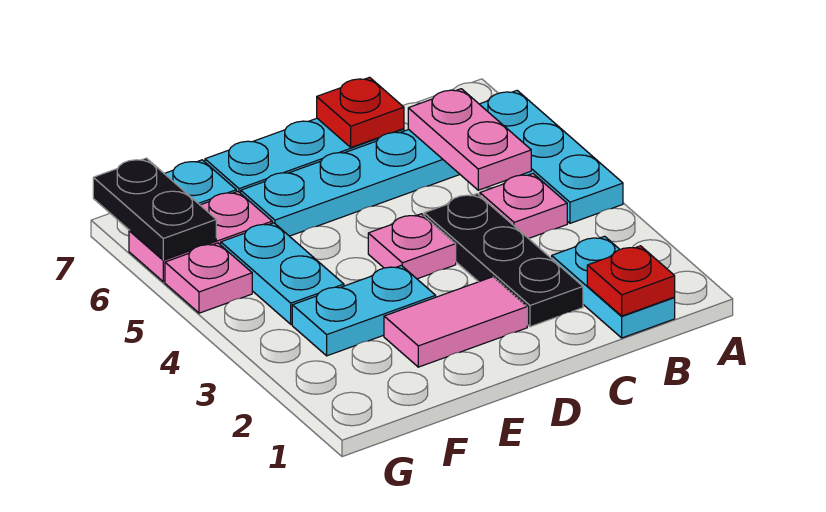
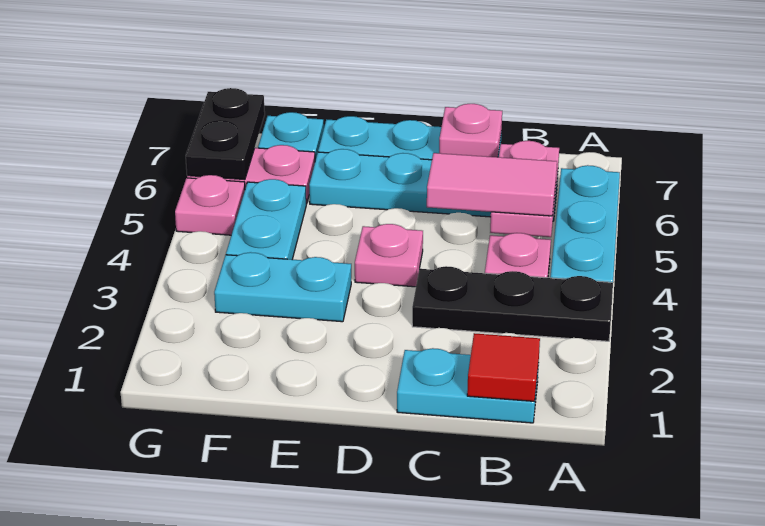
cyan 1x2 plate [552,236,675,338] -> cyan 1x2 plate turned to [397,348,539,423]
red 1x1 plate [587,246,675,316] -> red 1x1 tile [467,333,540,402]
black 1x3 plate [424,194,583,327] -> black 1x3 plate turned to [412,266,613,341]
red 1x1 plate [317,77,404,147] -> pink 1x1 plate [439,104,502,157]
pink 1x2 tile [384,277,527,367] -> pink 1x2 tile moved to [427,153,557,216]

